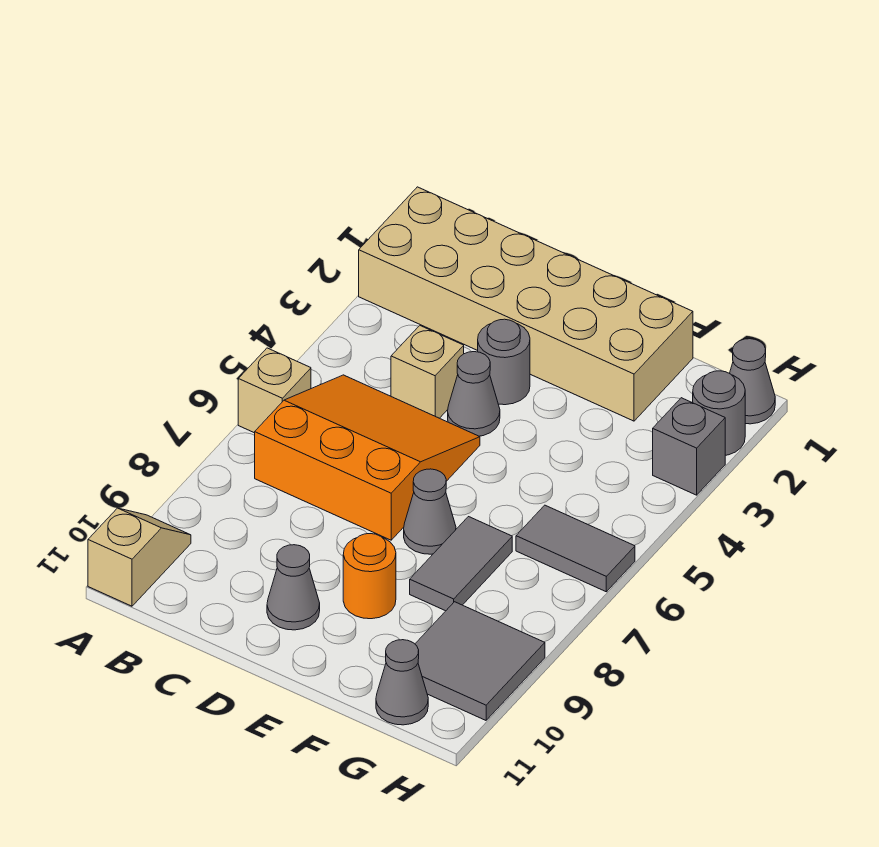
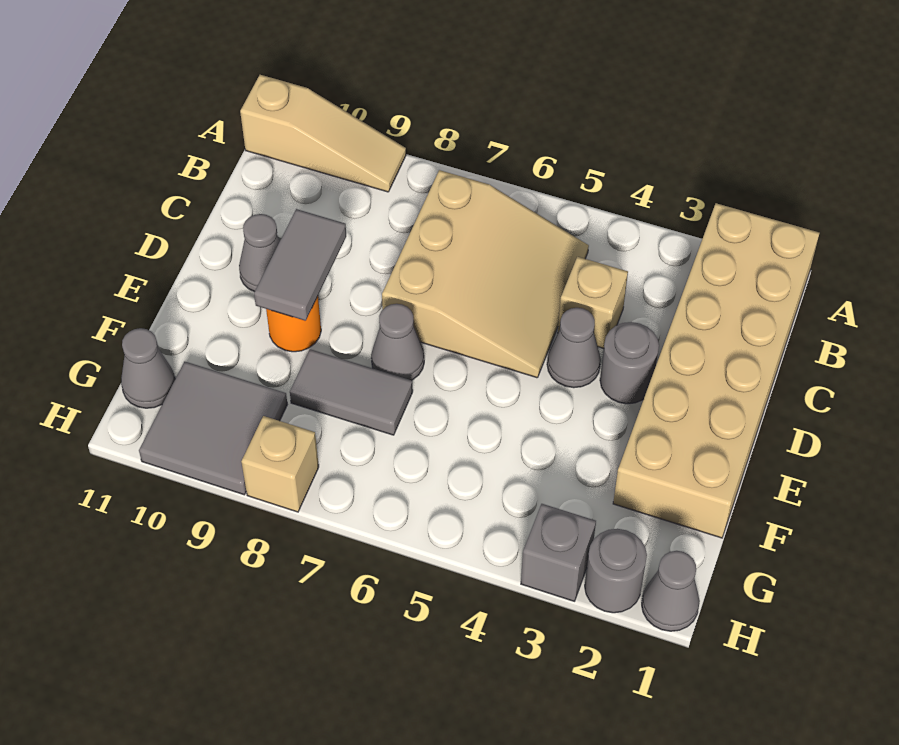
tan 1x1 brick [238,348,311,433] -> tan 1x1 brick moved to [241,416,319,512]
tan 1x2 slope [88,508,191,606] -> tan 1x3 slope [240,75,406,192]
orange 3x3 slope [255,375,480,540] -> tan 3x3 slope [382,170,589,378]
grey 1x2 tile [516,505,635,592] -> grey 1x2 tile moved to [254,209,346,321]

